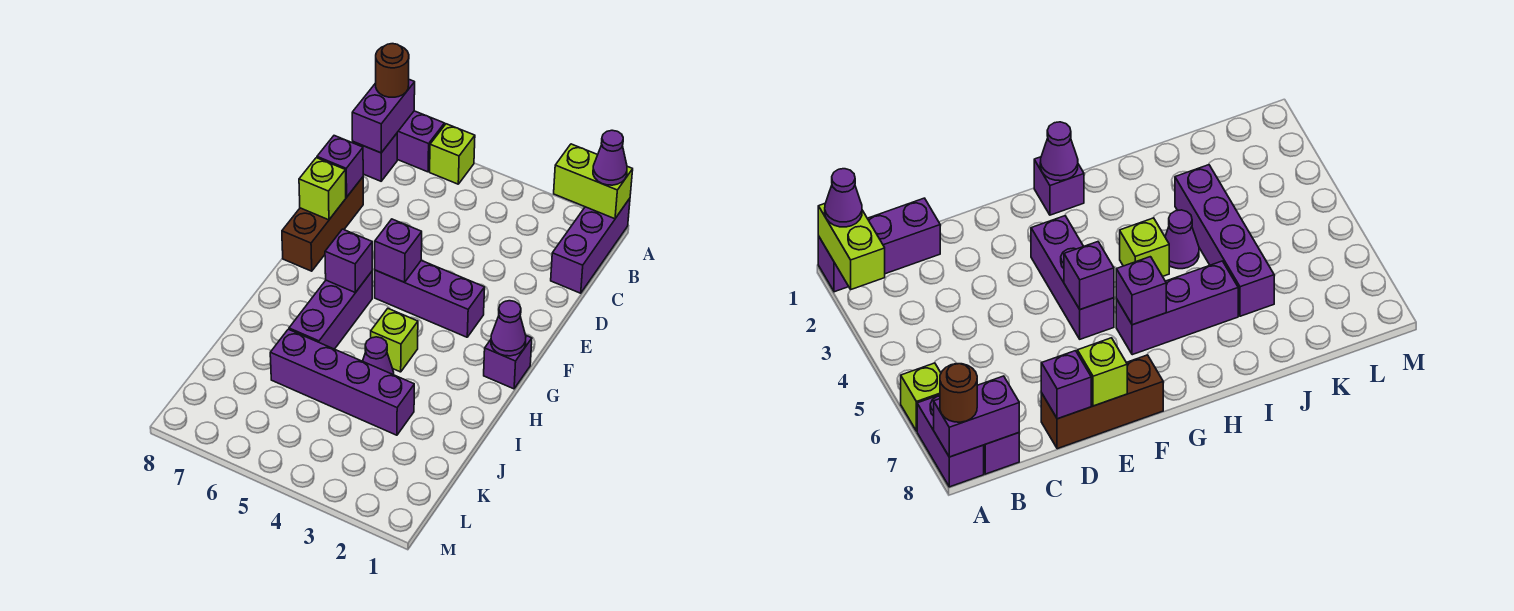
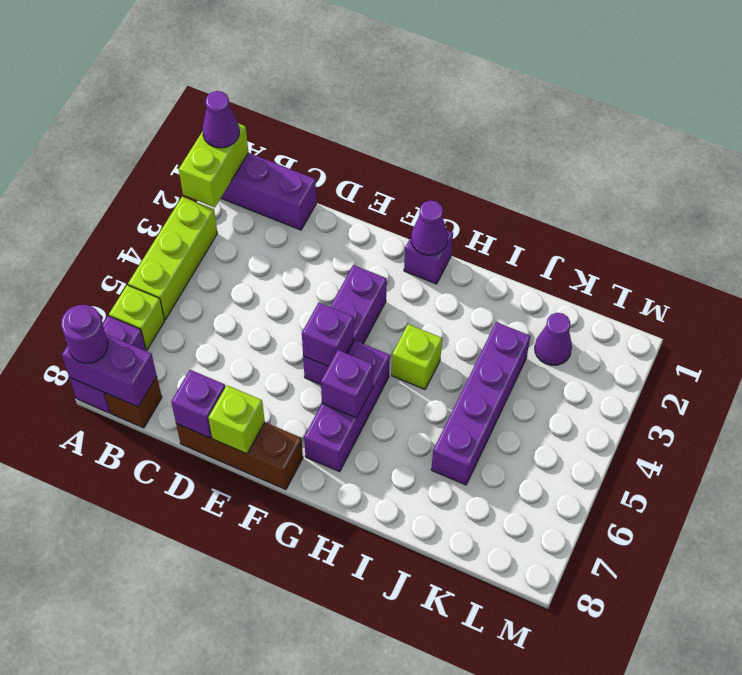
none -> lime 1x3 brick [128,197,217,319]
brown 1x1 round brick [376,44,409,97] -> purple 1x1 round brick [61,305,108,363]
purple 1x1 brick [353,134,397,181] -> brown 1x1 brick [105,377,162,428]
purple 1x3 brick [289,272,372,349] -> purple 1x3 brick turned to [304,341,390,472]
purple 1x1 cone [363,337,394,374] -> purple 1x1 cone moved to [535,313,572,365]

